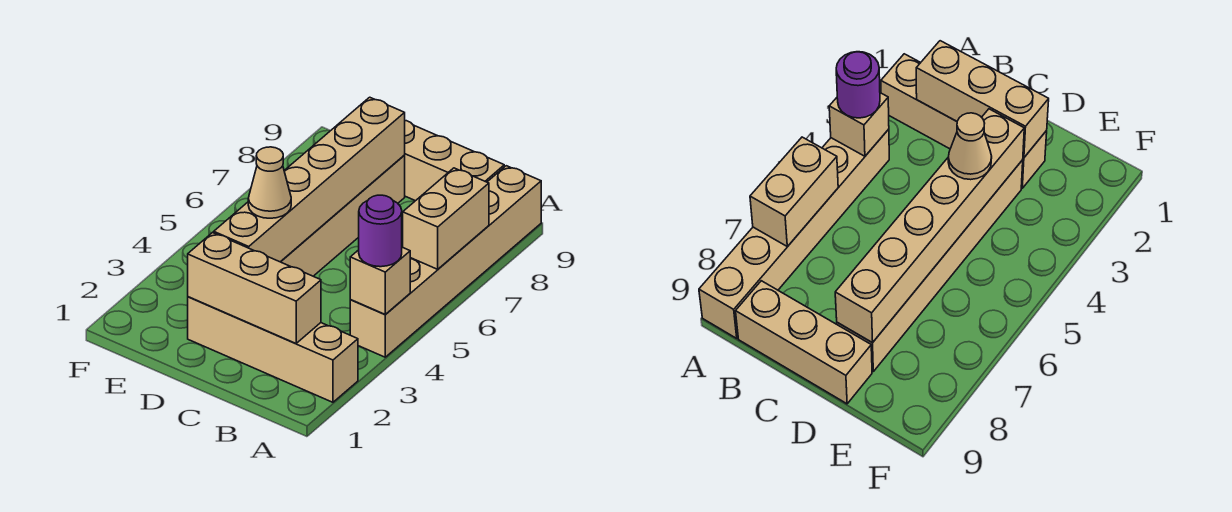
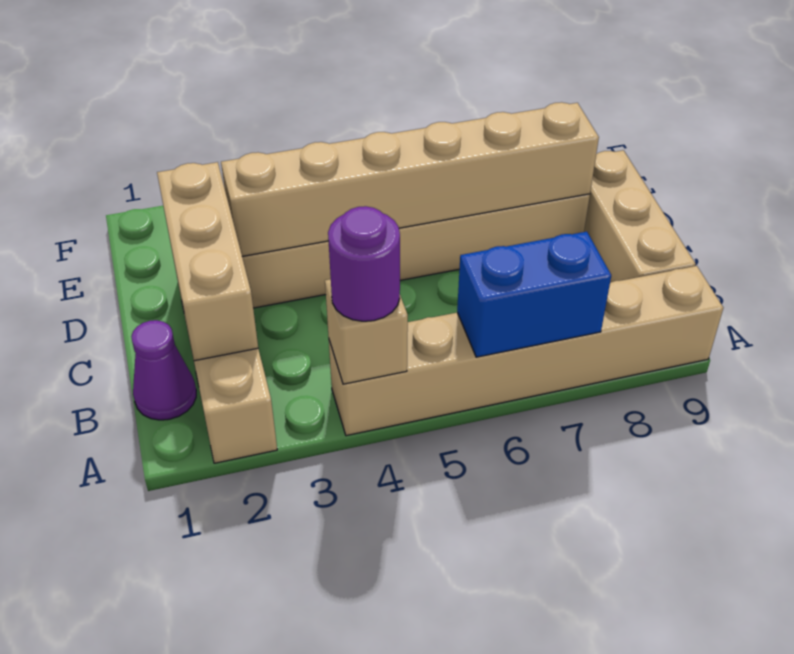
tan 1x2 brick [403,168,489,269] -> blue 1x2 brick [457,232,611,357]
none -> purple 1x1 cone [131,320,196,420]
tan 1x1 cone [248,147,291,218] -> none

